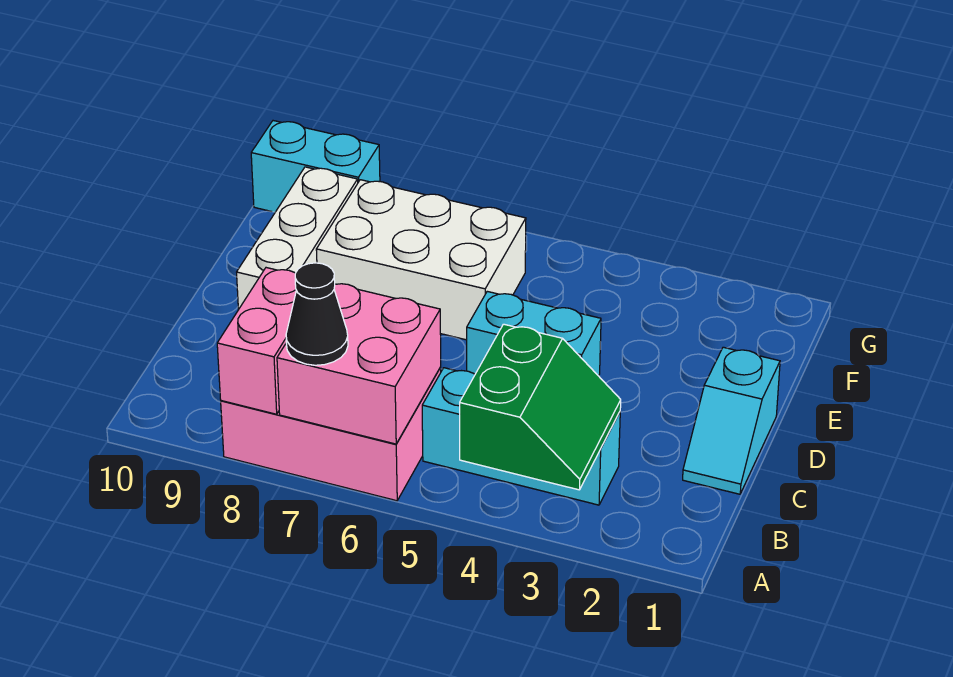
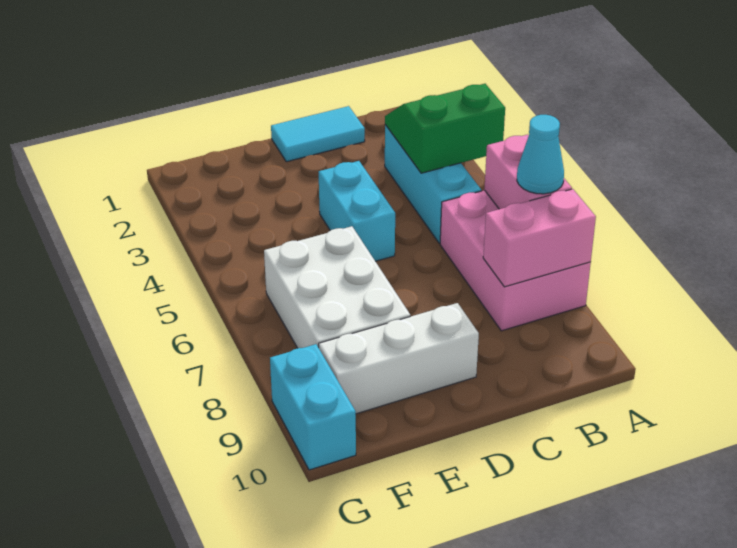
pink 2x2 brick [277,284,441,444] -> pink 1x2 brick [484,135,572,209]
black 1x1 cone [286,263,348,365] -> cyan 1x1 cone [517,115,564,194]
cyan 1x2 slope [683,347,780,494] -> cyan 1x2 tile [271,106,365,162]

